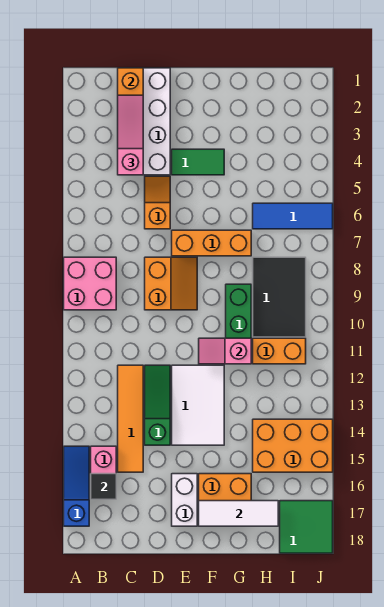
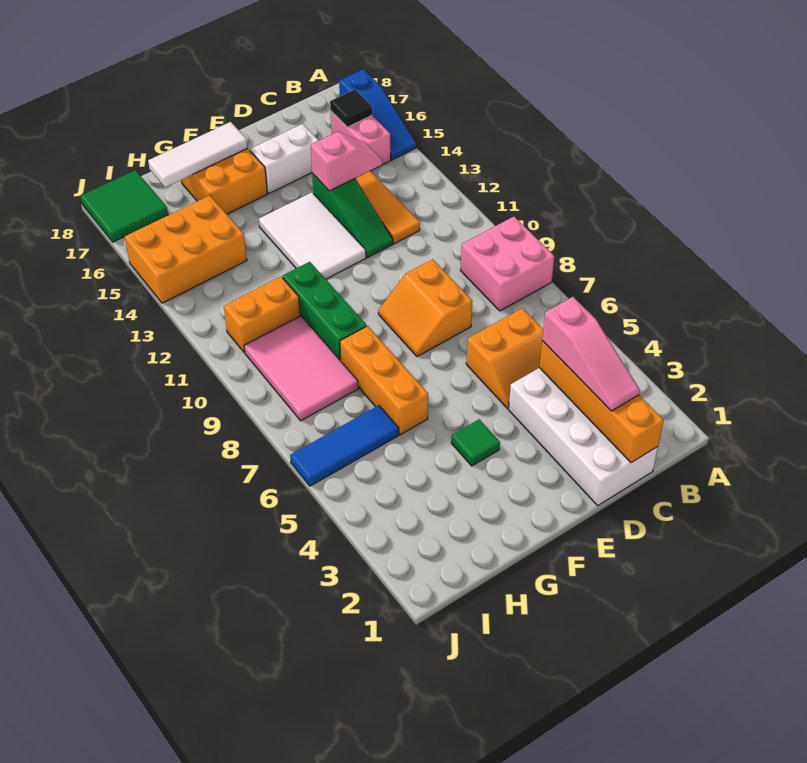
orange 1x2 slope [145,176,170,229] -> orange 2x2 slope [466,308,543,409]
green 1x2 tile [172,149,224,175] -> green 1x1 tile [451,419,500,466]
orange 1x3 brick [172,230,251,256] -> orange 1x3 brick turned to [340,326,428,435]
white 1x2 brick [172,474,197,526] -> white 1x2 brick turned to [250,124,319,193]
pink 1x2 slope [199,338,251,364] -> pink 1x2 slope moved to [311,132,382,191]
black 2x3 tile [253,257,306,337] -> pink 2x3 tile [244,316,358,421]

